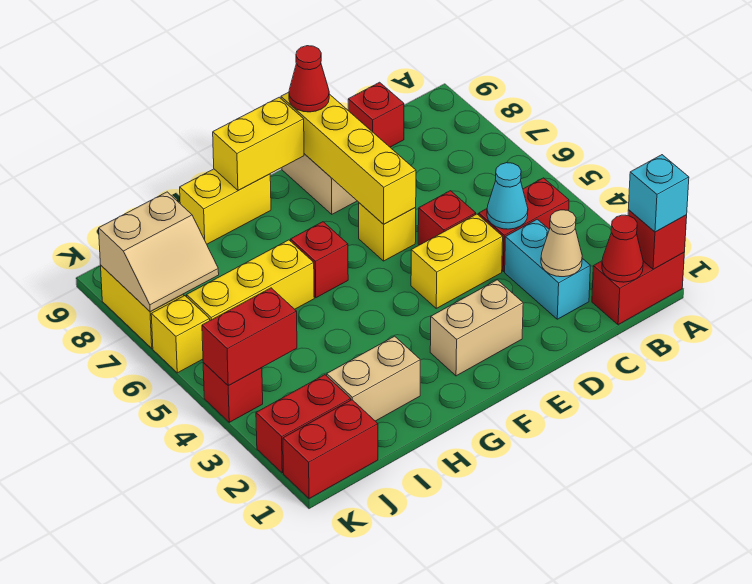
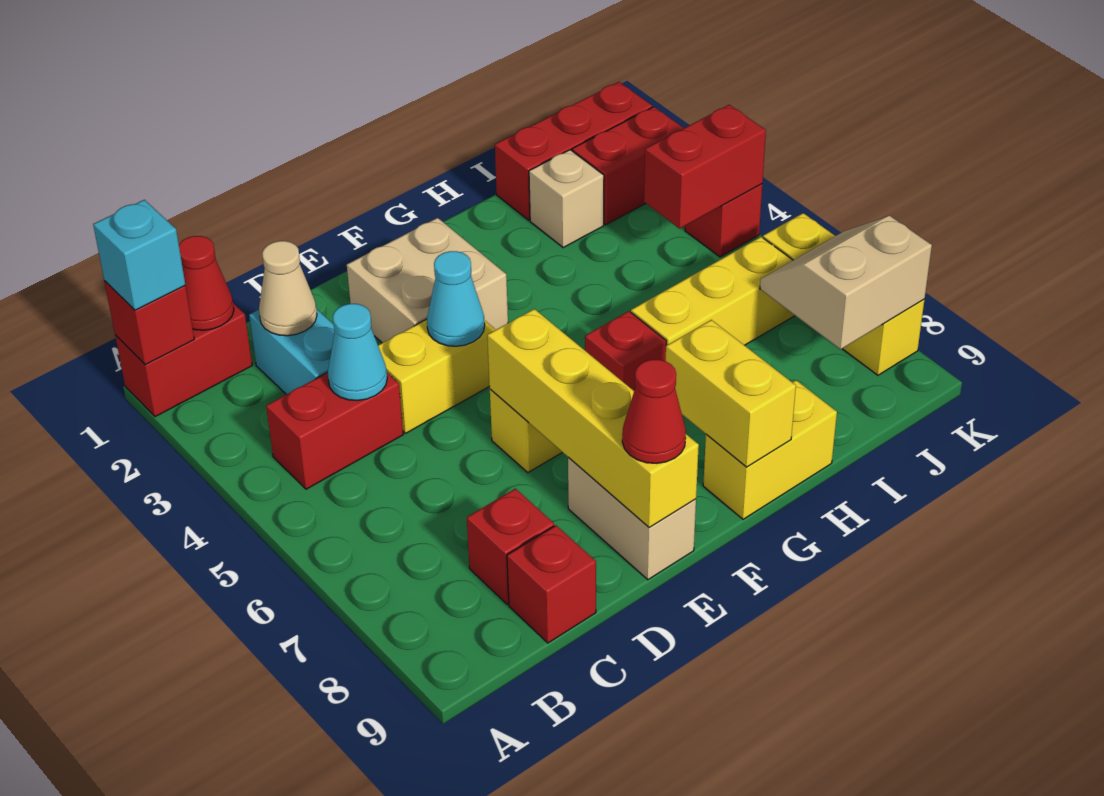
red 1x1 brick [418,191,476,245] -> red 1x1 brick moved to [467,489,554,604]
tan 1x2 brick [430,280,523,376] -> tan 2x2 brick [347,218,508,343]
none -> cyan 1x1 cone [427,251,485,346]
yellow 1x2 brick [213,97,304,190] -> yellow 1x2 brick turned to [666,320,796,467]
tan 1x2 brick [327,336,420,421] -> tan 1x1 brick [529,150,604,248]
red 1x2 brick [283,400,378,499] -> red 1x3 brick [495,82,652,220]

